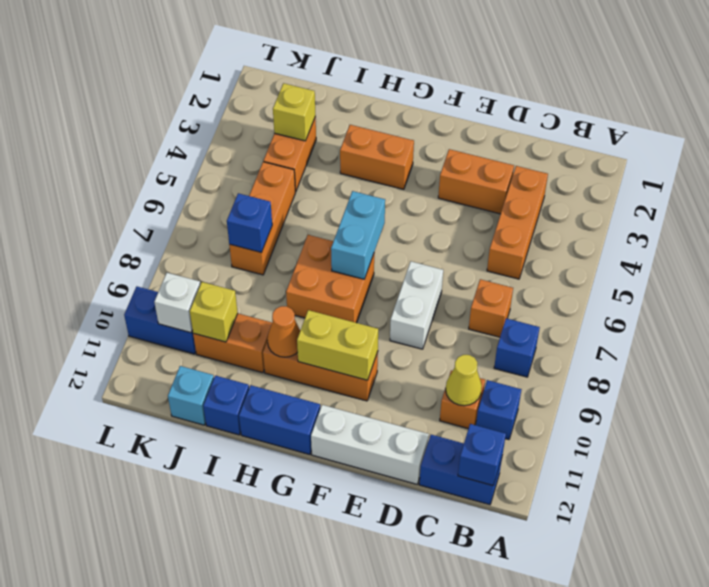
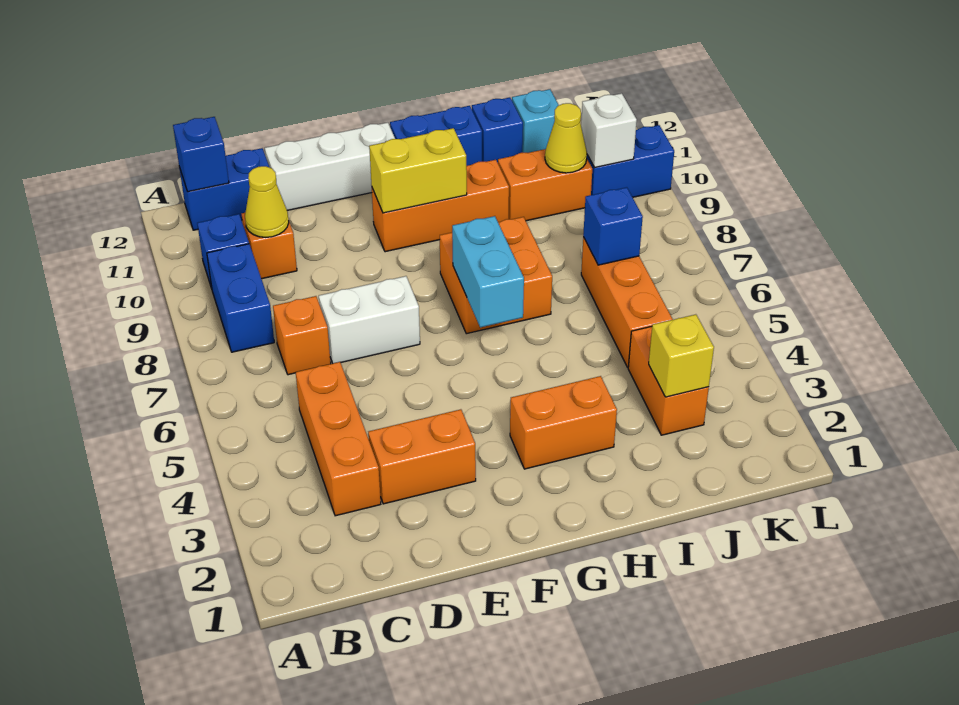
blue 1x1 brick [494,318,540,377] -> blue 1x2 brick [207,244,274,352]
white 1x2 brick [390,261,443,349] -> white 1x2 brick turned to [319,276,420,363]
orange 1x1 cone [267,306,300,357] -> none
yellow 1x1 brick [190,282,238,342] -> yellow 1x1 cone [545,103,587,173]

